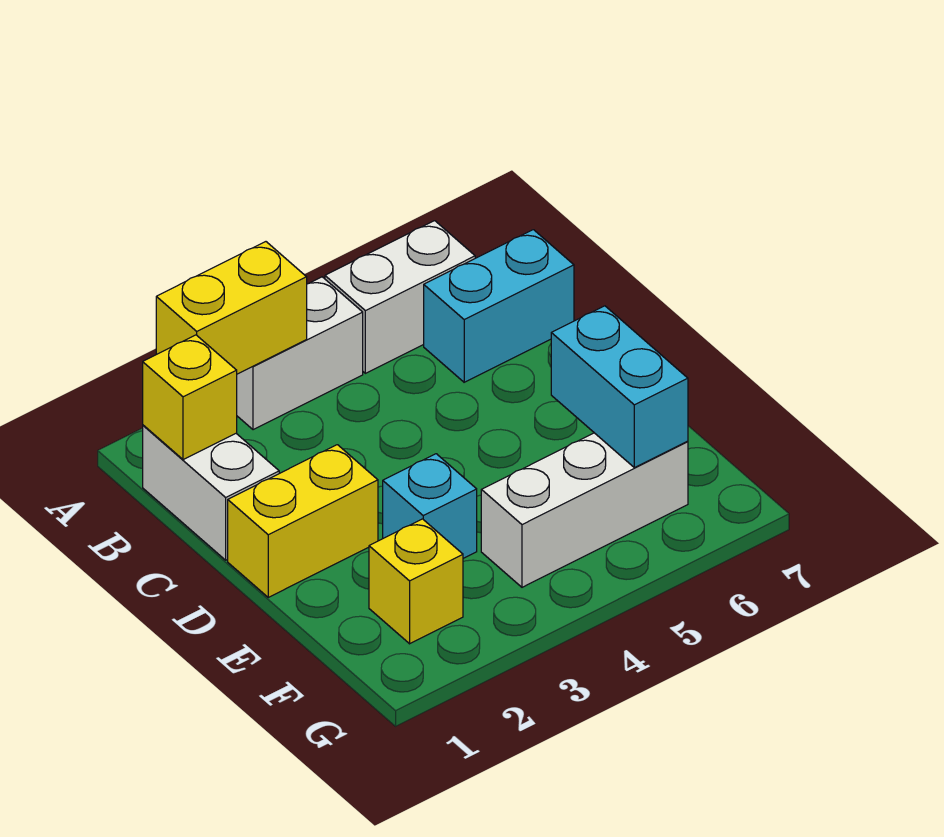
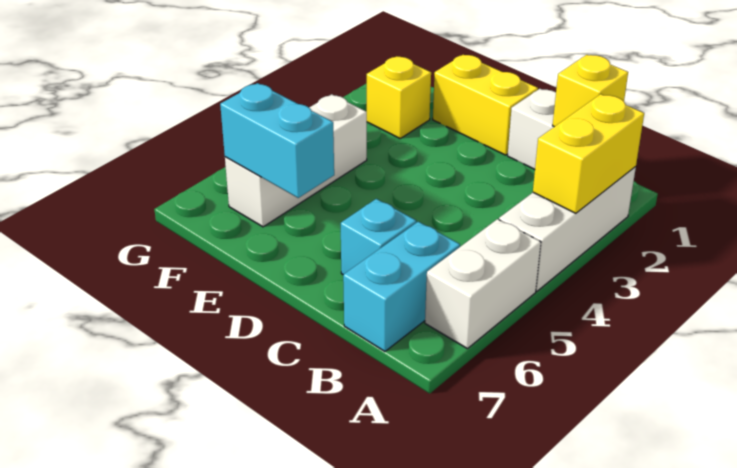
white 1x2 brick [237,277,363,430] -> white 1x3 brick [499,167,636,291]
yellow 1x2 brick [228,445,378,597] -> yellow 1x2 brick turned to [433,55,538,155]
cyan 1x1 brick [383,454,477,558] -> cyan 1x1 brick moved to [341,199,416,275]

